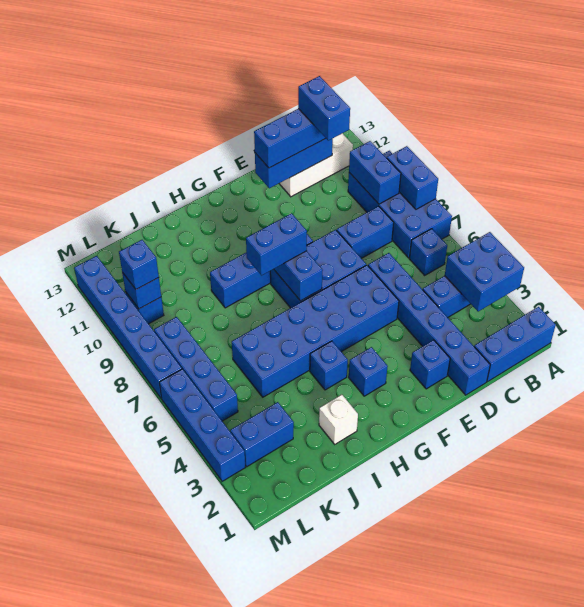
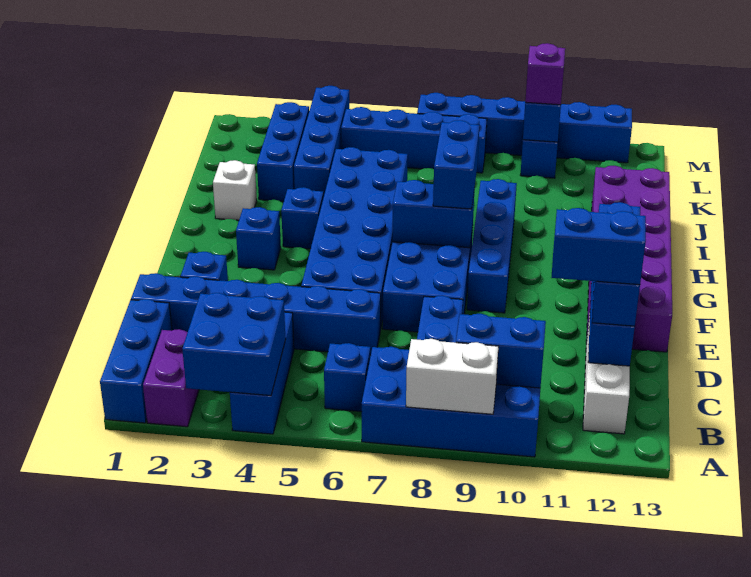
none -> purple 1x2 brick [143,329,199,427]
blue 1x2 brick [387,146,438,209] -> white 1x2 brick [406,339,499,414]
none -> purple 2x6 brick [586,166,672,352]
blue 1x2 brick [230,402,294,467] -> blue 1x3 brick [257,102,309,201]
blue 1x1 brick [119,240,159,289] -> purple 1x1 brick [525,43,565,105]
blue 1x4 brick [159,369,245,481] -> blue 1x4 brick turned to [294,86,349,198]

